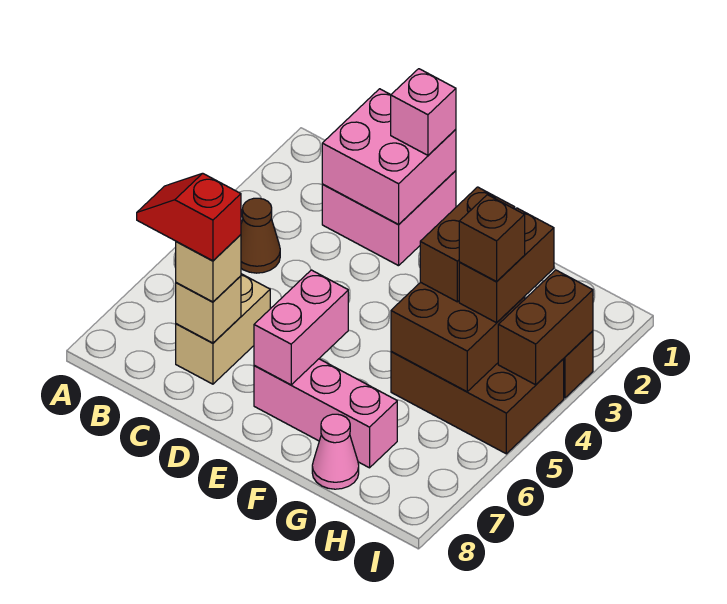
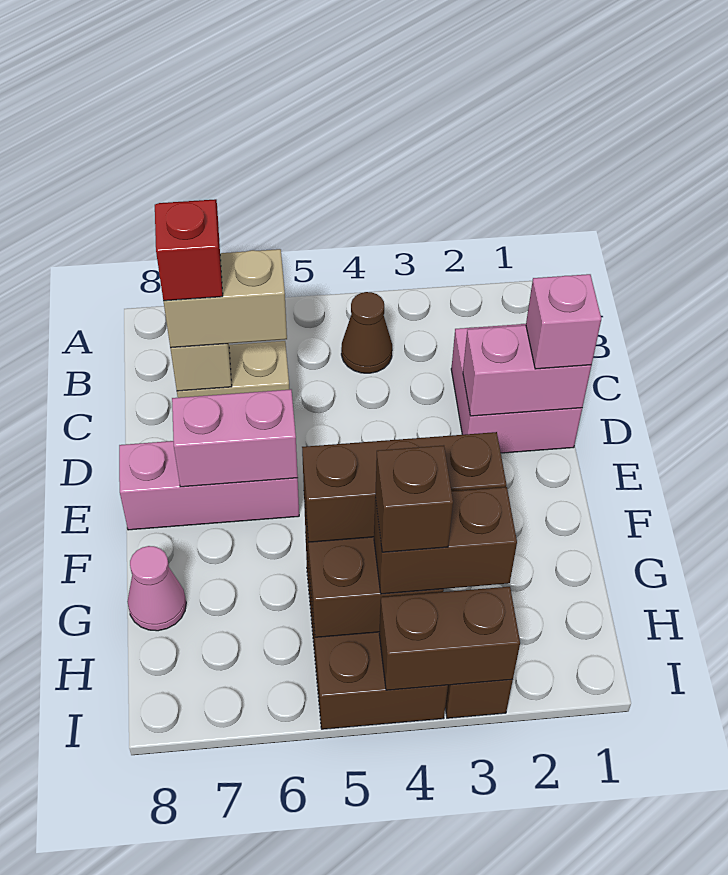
pink 2x2 brick [322,89,456,225] -> pink 1x2 brick [463,325,591,416]
tan 1x1 brick [176,235,241,302] -> tan 1x2 brick [164,249,287,348]
pink 1x3 brick [254,359,397,468] -> pink 1x3 brick turned to [119,441,299,530]
brown 1x2 brick [420,187,515,302] -> brown 1x3 brick [302,432,506,542]

